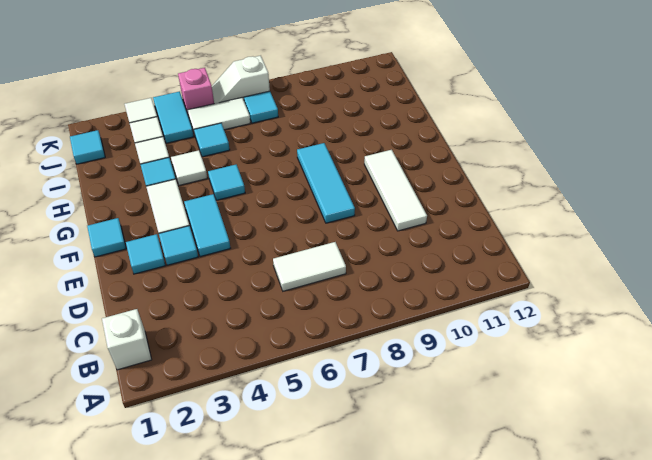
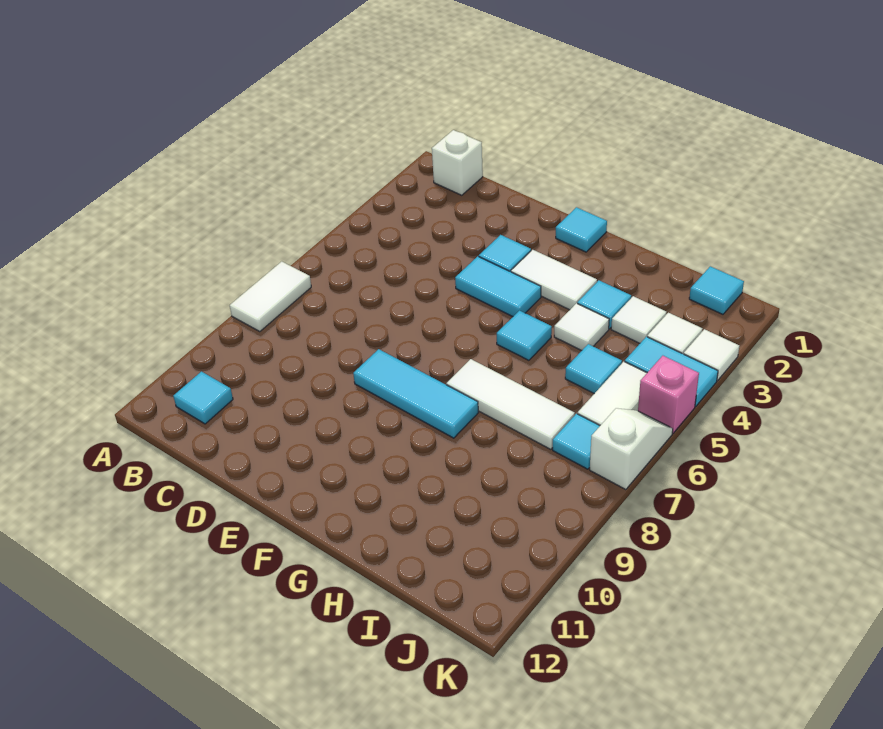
white 1x2 tile [273,242,346,291] -> white 1x2 tile moved to [230,262,311,332]
white 1x3 tile [364,150,427,231] -> white 1x3 tile moved to [446,359,575,449]
cyan 1x1 tile [126,234,165,274] -> cyan 1x1 tile moved to [173,372,233,424]

